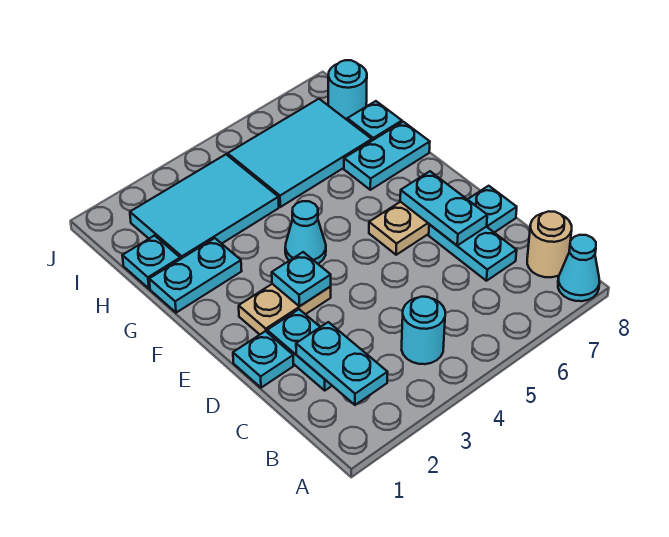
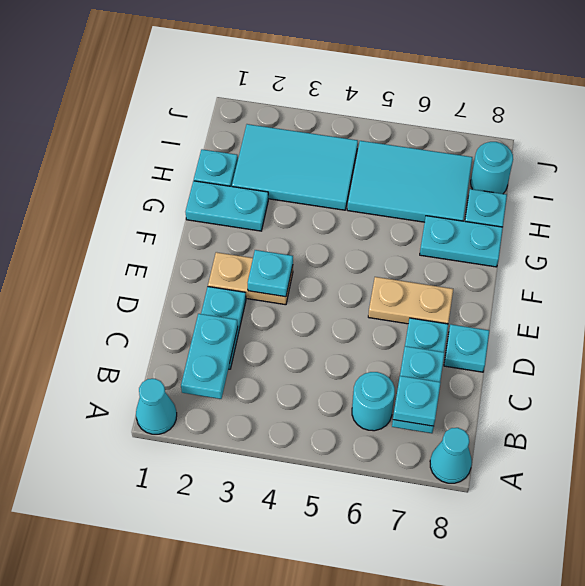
cyan 1x1 round brick [402,297,445,364] -> cyan 1x1 round brick moved to [352,372,395,431]
tan 1x1 round brick [527,211,572,277] -> none
cyan 1x1 plate [233,331,293,388] -> cyan 1x1 plate moved to [393,376,441,426]
cyan 1x2 plate [400,171,487,245] -> cyan 1x2 plate moved to [392,346,444,433]
cyan 1x1 cone [285,201,326,264] -> cyan 1x1 cone moved to [136,379,177,434]

